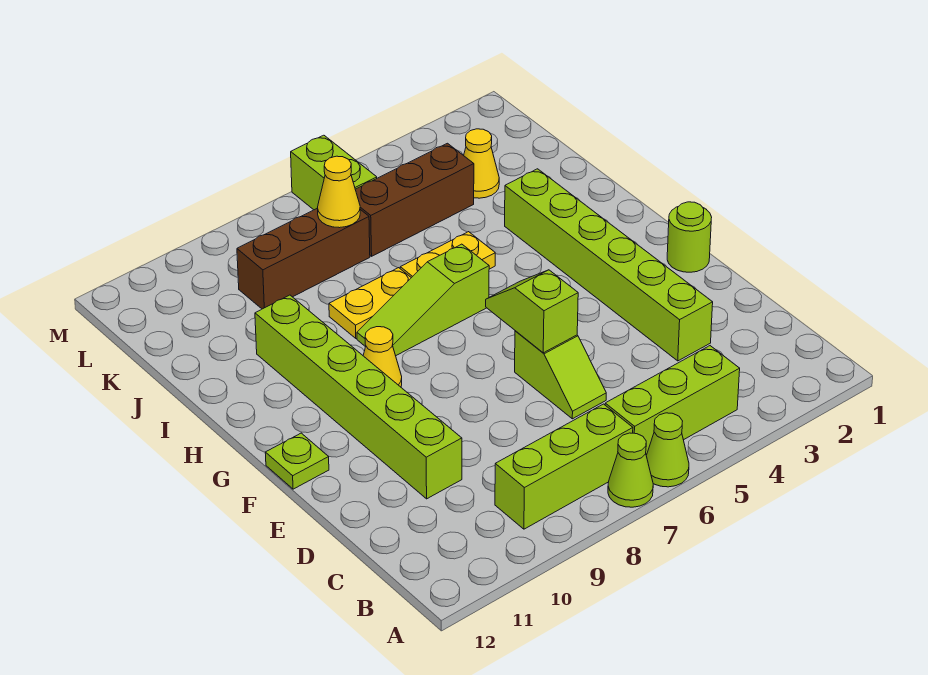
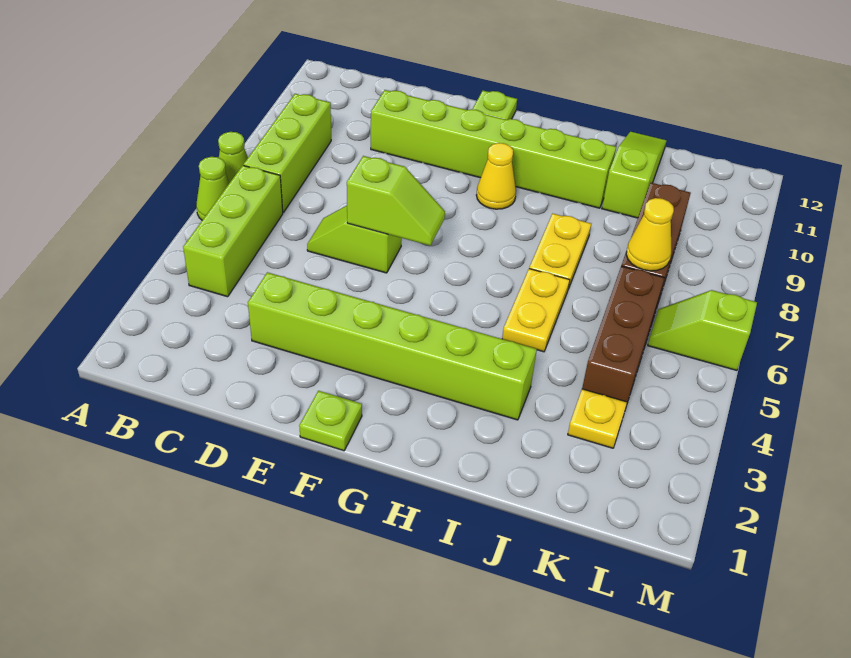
lime 1x1 round brick [667,202,712,272] -> lime 1x1 plate [299,391,362,451]
lime 1x3 slope [357,244,489,356] -> lime 1x3 slope moved to [602,132,667,218]
yellow 1x1 cone [463,129,499,198] -> yellow 1x1 plate [568,389,627,448]
lime 1x2 brick [291,135,377,210] -> lime 1x2 slope [648,290,757,370]

